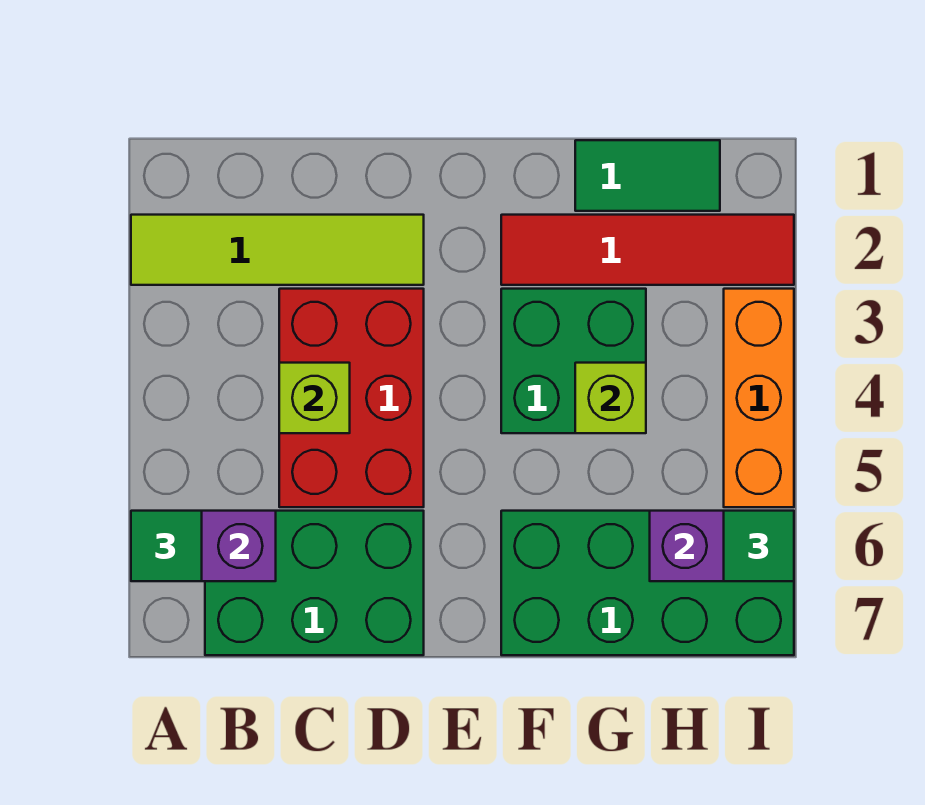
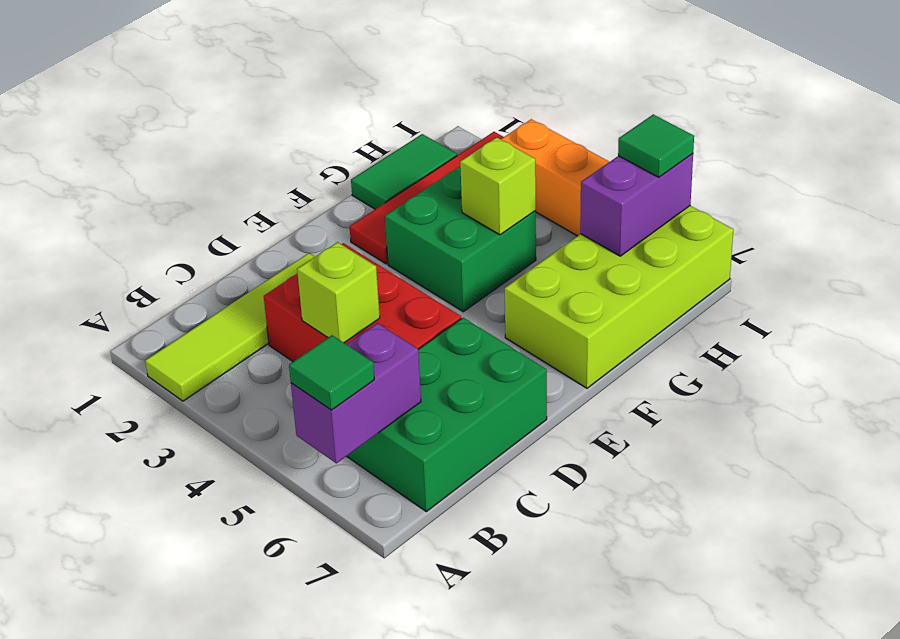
green 2x4 brick [501,511,794,655] -> lime 2x4 brick [505,206,733,388]

